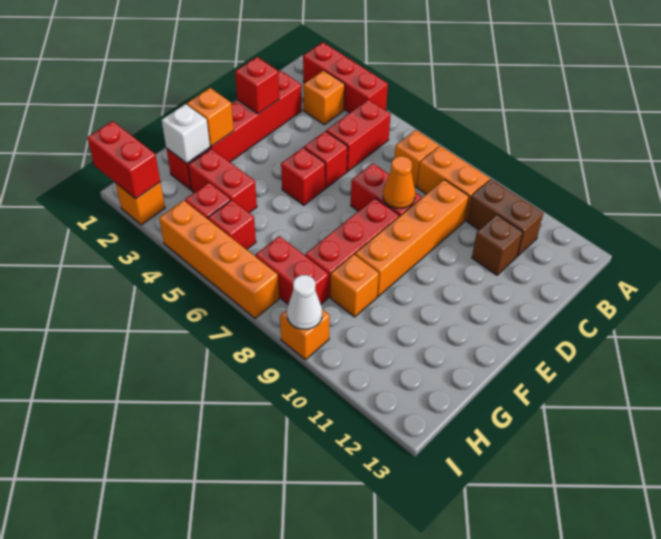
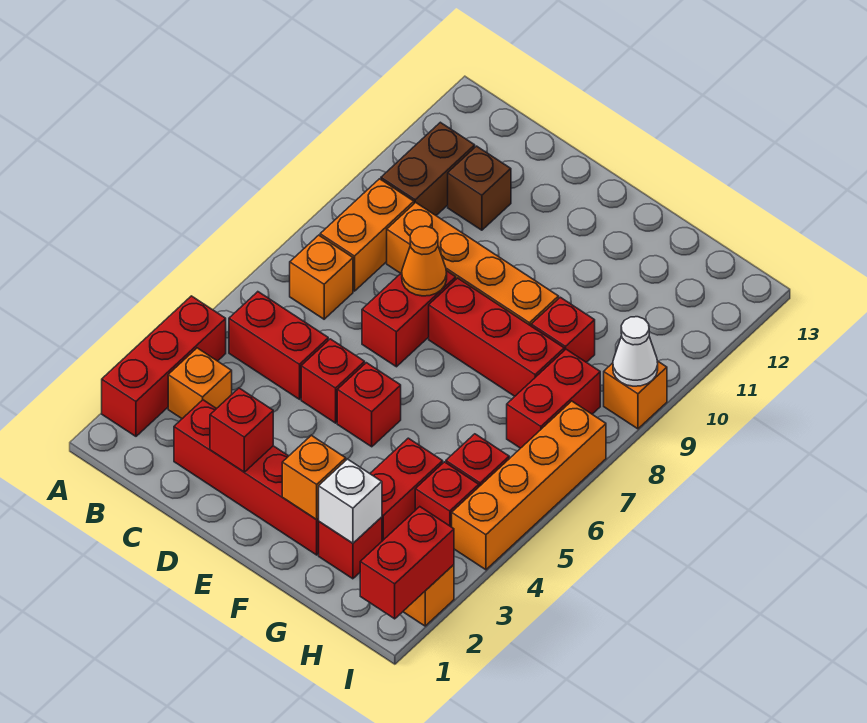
orange 1x1 brick [330,255,379,317] -> red 1x1 brick [531,297,595,362]

